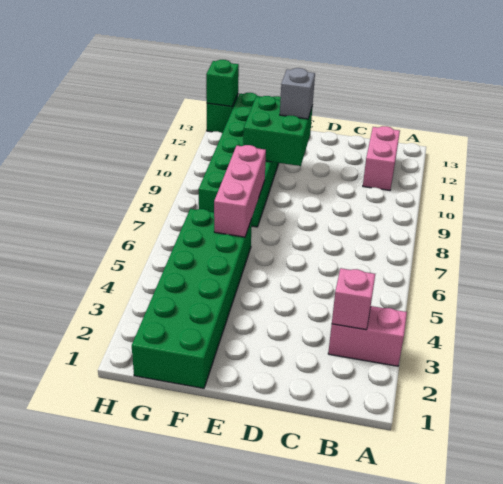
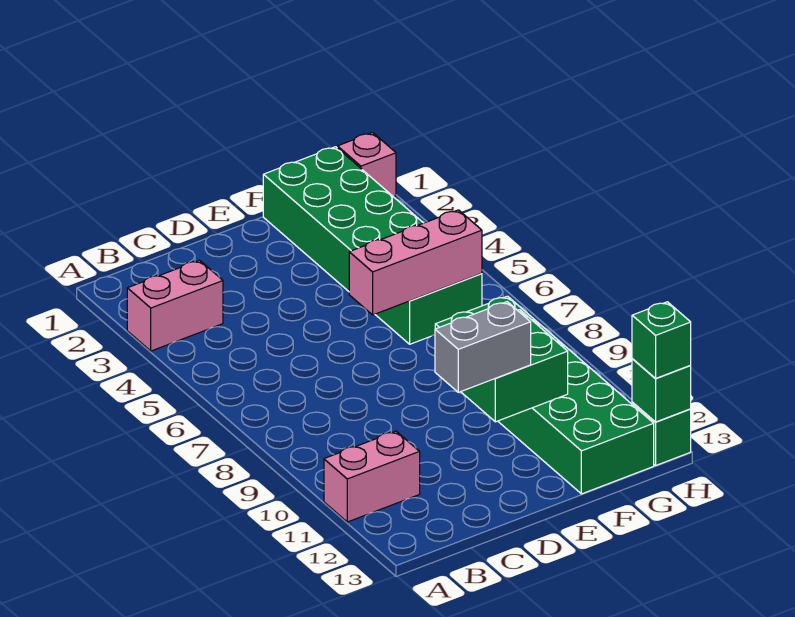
pink 1x1 brick [332,268,375,330] -> pink 1x1 brick moved to [337,133,396,197]
pink 1x2 brick [363,126,400,190] -> pink 1x2 brick turned to [324,431,420,522]
grey 1x1 brick [280,68,315,119] -> grey 1x2 brick [435,302,531,392]
pink 1x3 brick [214,145,266,237] -> pink 1x3 brick turned to [349,210,482,315]
none -> green 1x1 brick [632,302,691,379]

